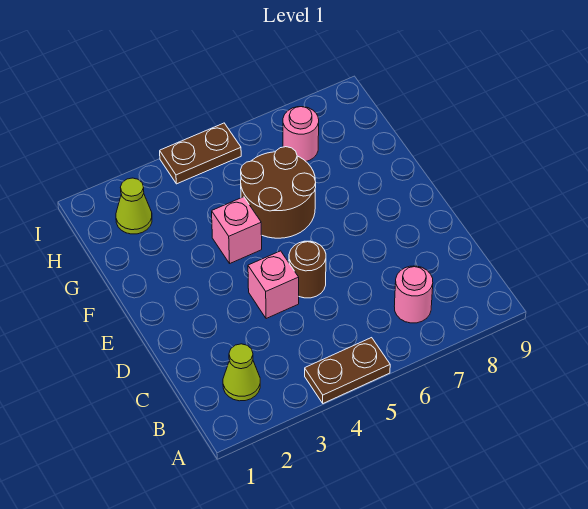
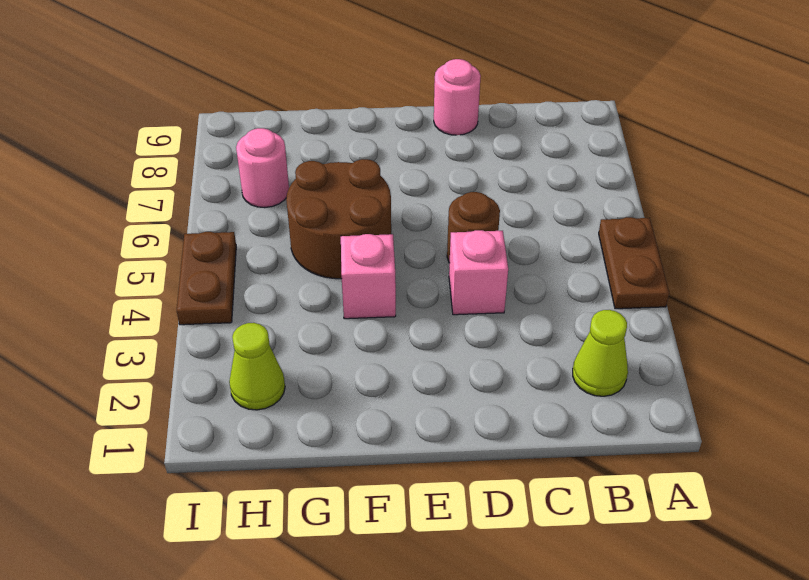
pink 1x1 round brick [394,266,433,323] -> pink 1x1 round brick moved to [434,59,481,135]

